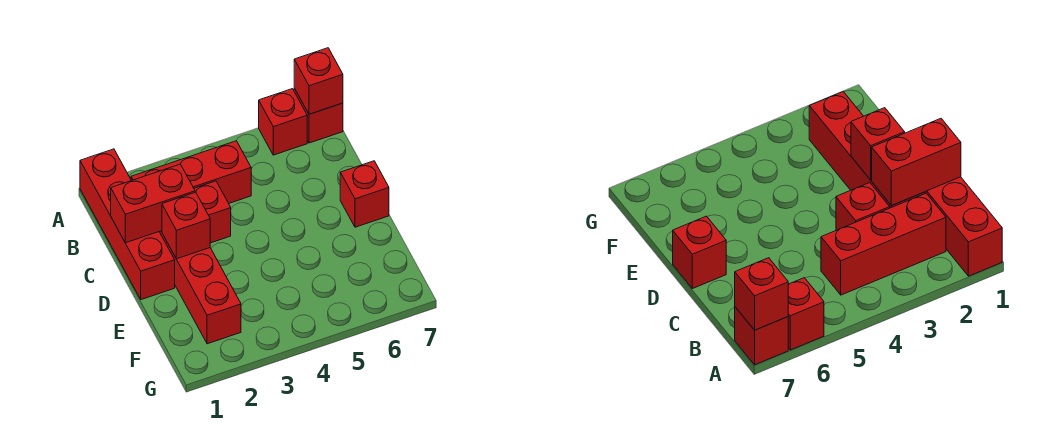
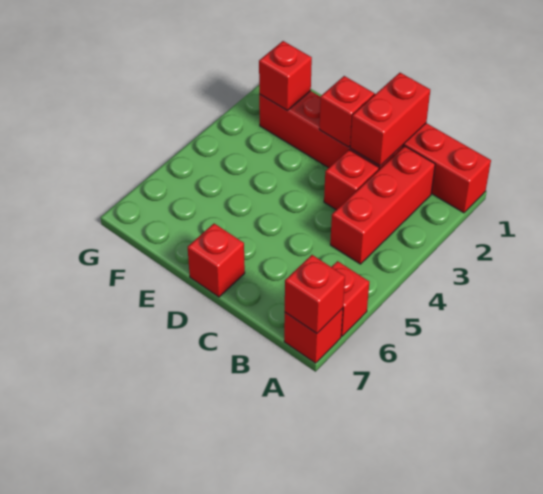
none -> red 1x1 brick [259,41,312,110]

